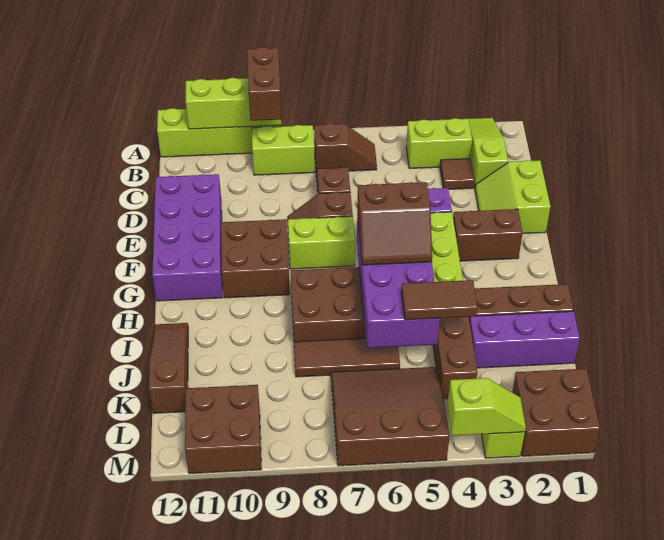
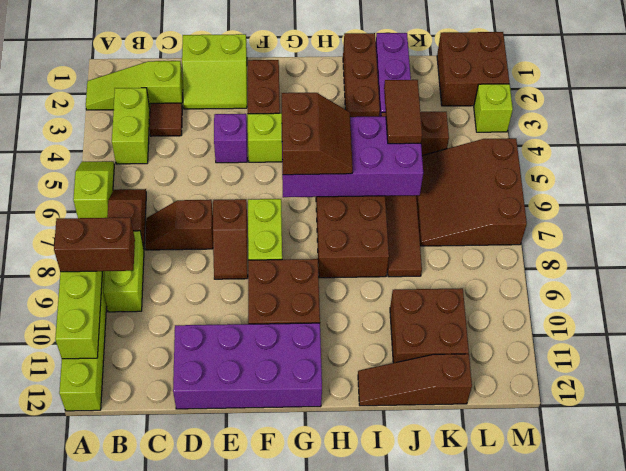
brown 2x2 brick [185,385,261,473] -> brown 2x2 brick moved to [390,288,469,363]
lime 1x2 slope [447,378,526,436] -> lime 1x2 slope moved to [73,161,114,218]

